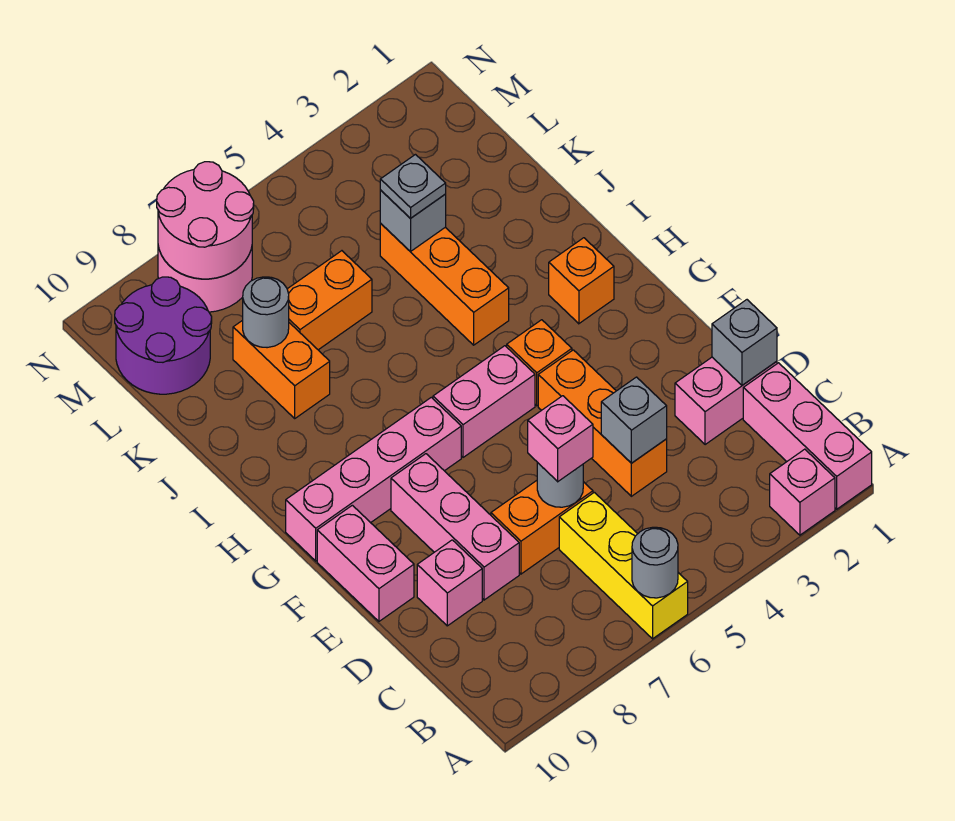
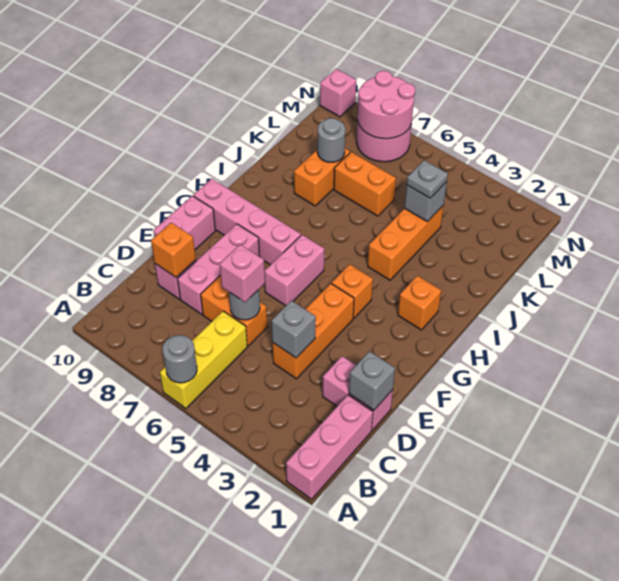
pink 1x1 brick [770,449,835,535] -> pink 1x1 brick moved to [320,69,356,117]
none -> orange 1x1 brick [151,223,196,277]
pink 1x2 brick [433,346,535,457] -> pink 1x2 brick turned to [265,235,324,306]
purple 2x2 round brick [115,277,212,394] -> none

